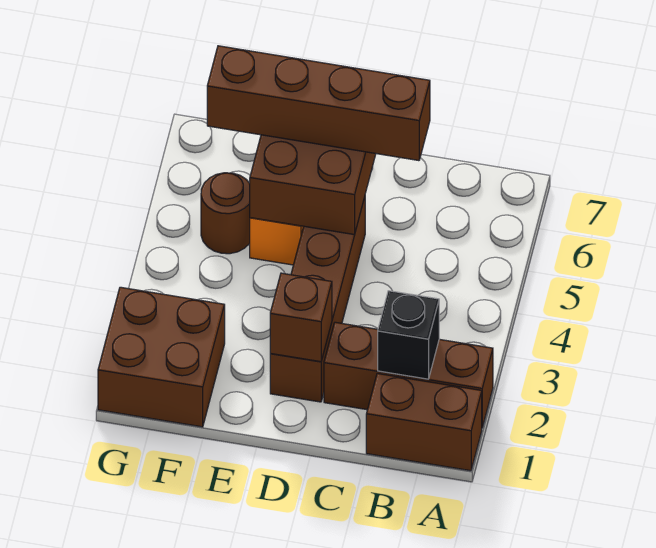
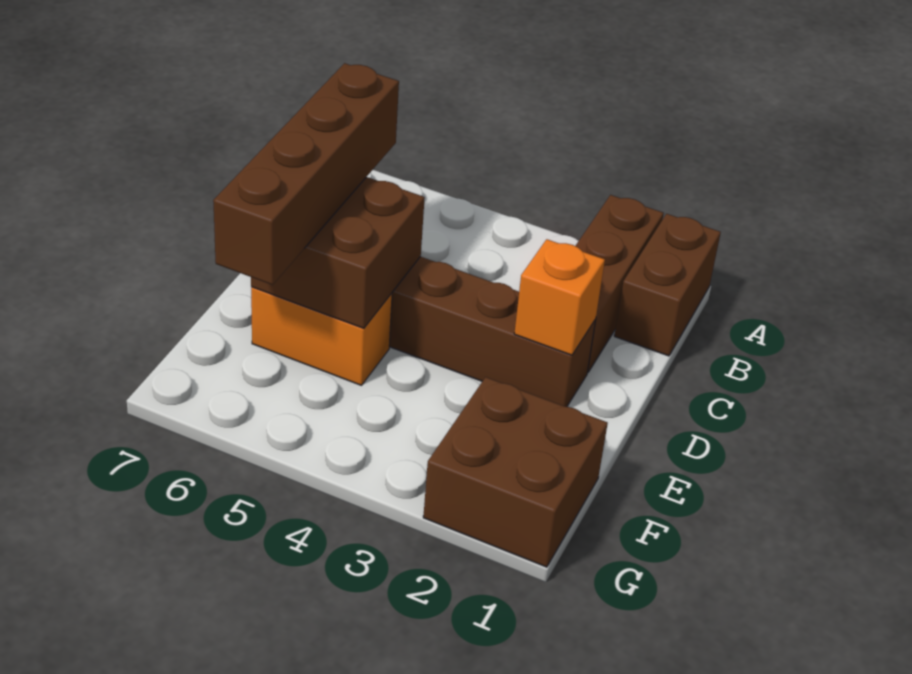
black 1x1 brick [378,291,439,379] -> none
brown 1x1 brick [270,273,332,362] -> orange 1x1 brick [514,239,605,355]
brown 1x1 round brick [201,173,250,254] -> none

